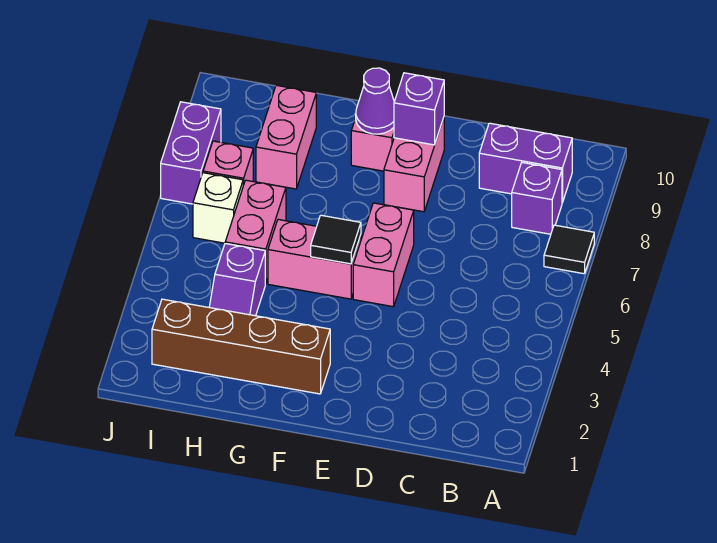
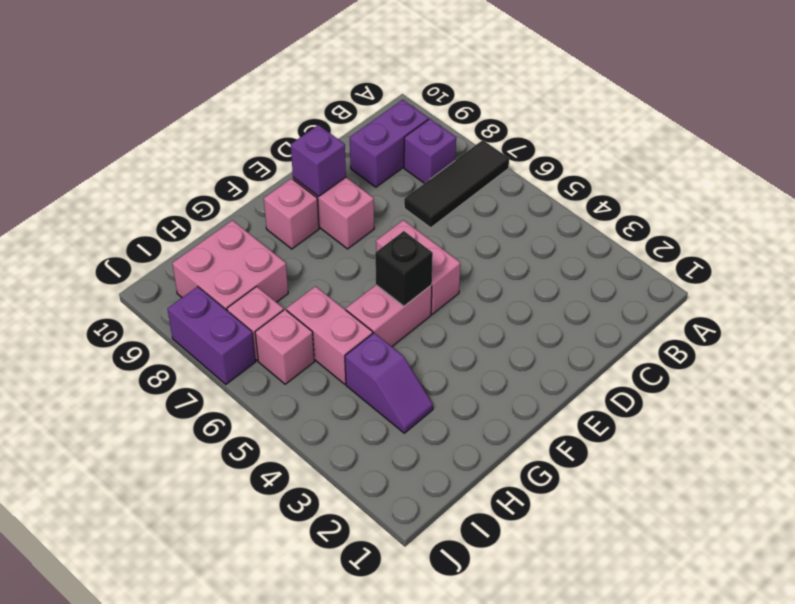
black 1x1 tile [544,225,594,274] -> black 1x3 tile [404,140,509,228]
brown 1x4 brick [152,299,330,394] -> none
black 1x1 tile [311,215,361,264] -> black 1x1 brick [375,231,433,306]
purple 1x1 cone [356,68,394,134] -> none
pink 1x2 brick [256,85,316,189] -> pink 2x2 brick [172,220,288,310]
white 1x1 brick [193,173,243,243] -> pink 1x1 brick [255,310,314,384]

